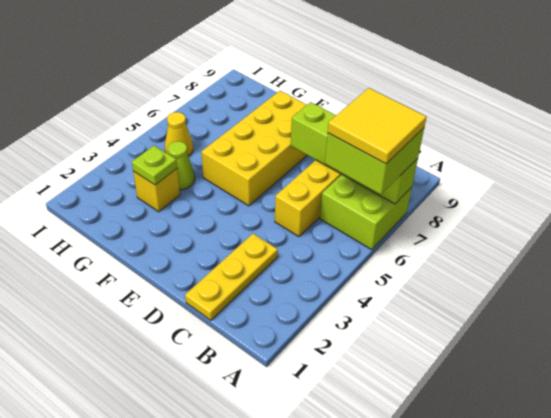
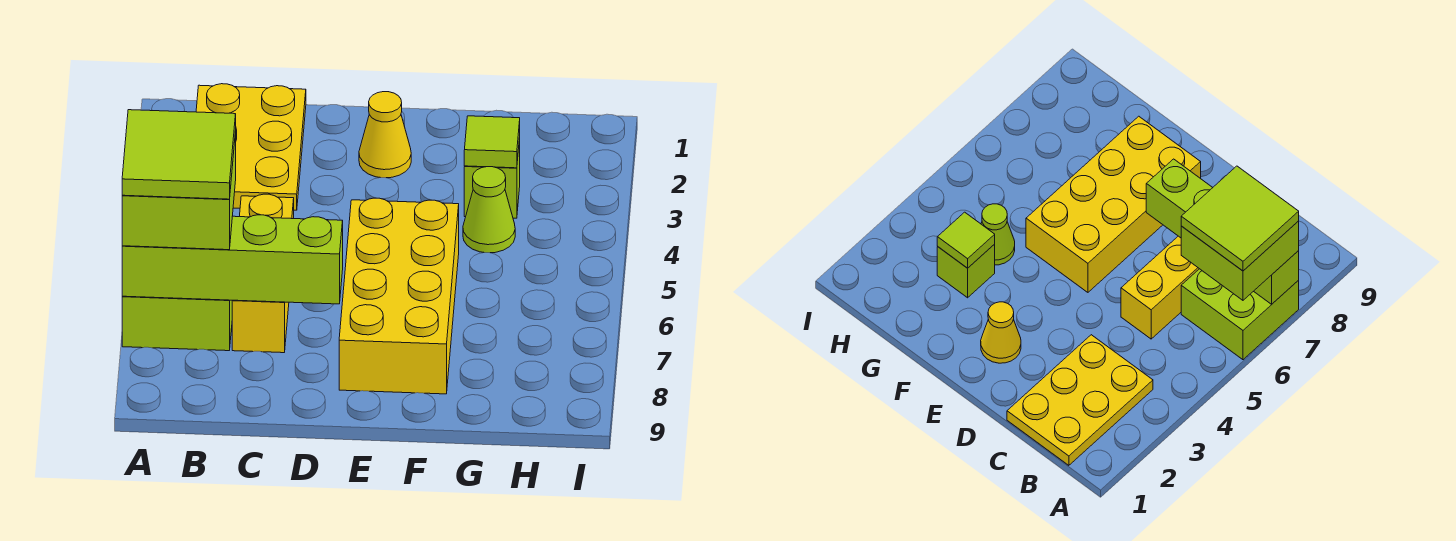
yellow 2x2 tile [328,88,427,164] -> lime 2x2 tile [122,110,236,199]
yellow 1x3 plate [185,234,278,320] -> yellow 2x3 plate [196,84,306,210]
yellow 1x1 brick [133,169,180,212] -> lime 1x1 brick [464,138,520,218]
lime 1x1 plate [132,146,177,185] -> lime 1x1 tile [464,116,520,168]
yellow 1x1 cone [165,112,193,157] -> yellow 1x1 cone moved to [359,92,411,178]

